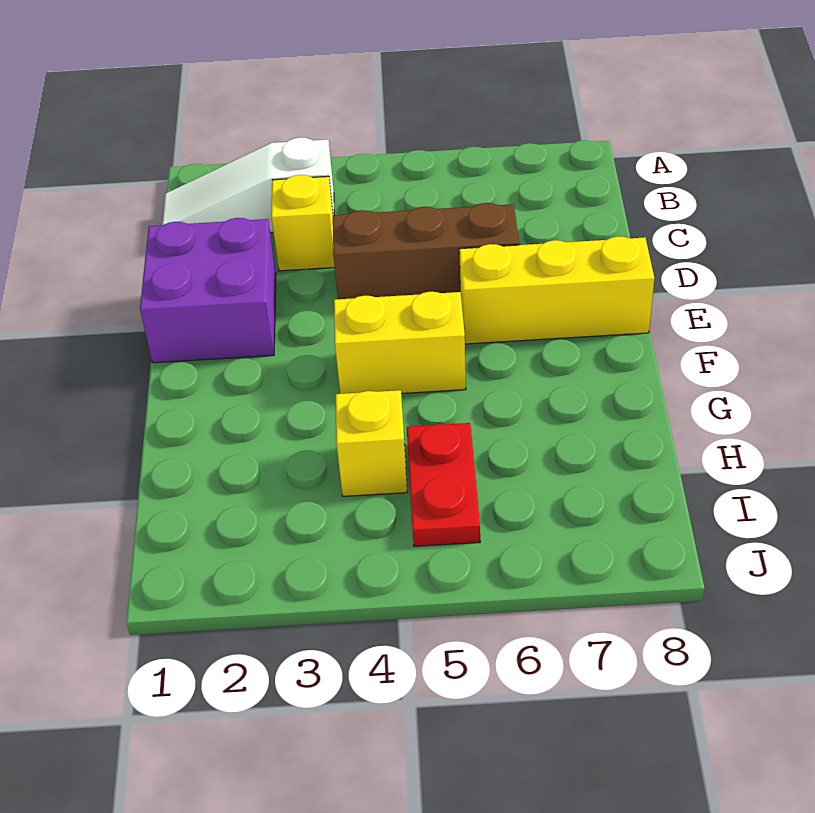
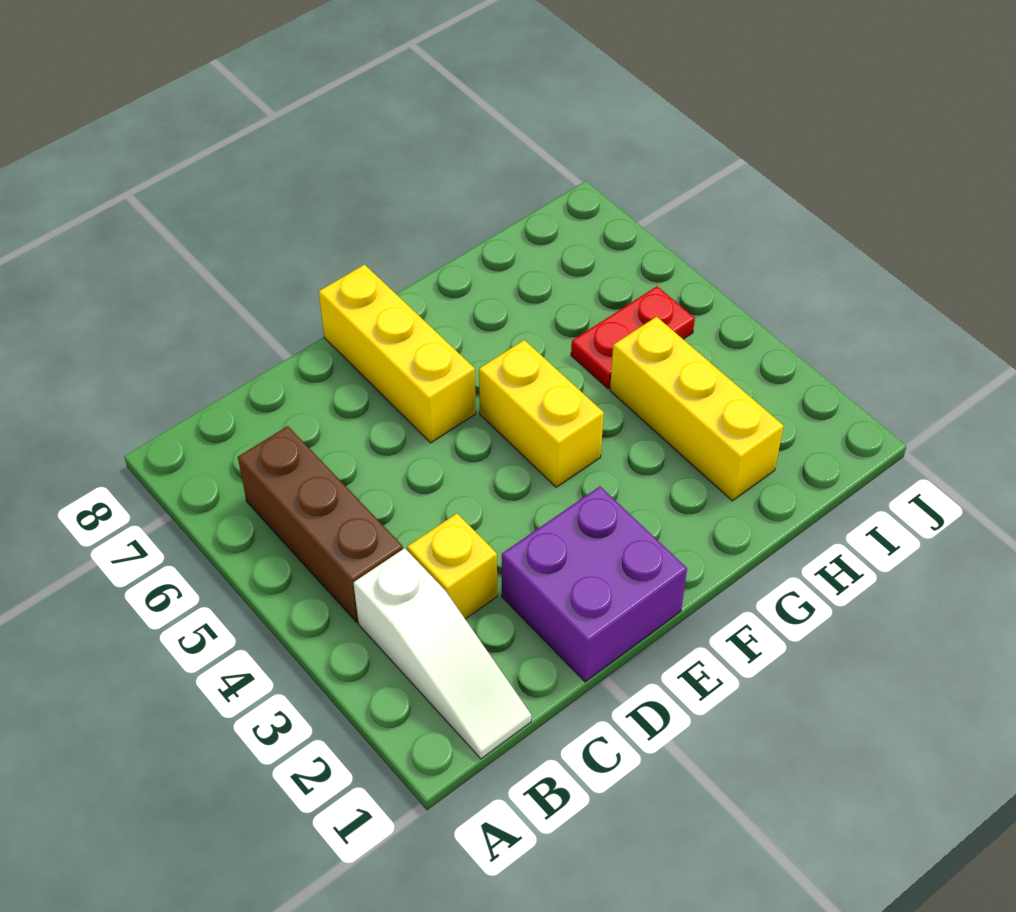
brown 1x3 brick [333,203,519,299] -> brown 1x3 brick moved to [238,426,403,622]
yellow 1x1 brick [336,390,407,496] -> yellow 1x3 brick [610,317,783,501]

